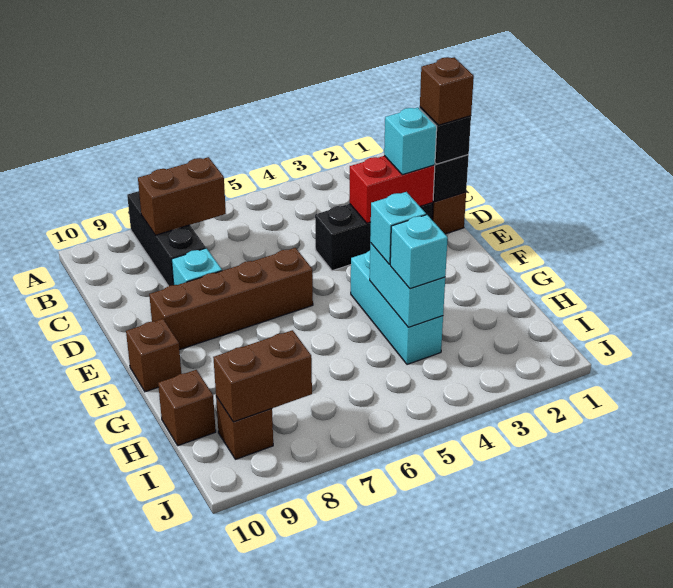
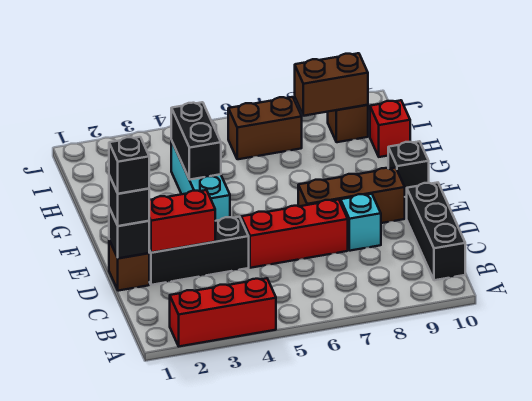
none -> red 1x3 brick [170,278,276,346]
black 1x3 brick [127,191,206,286] -> black 1x3 brick moved to [407,183,465,280]
brown 1x2 brick [138,157,226,235] -> brown 1x2 brick moved to [228,97,302,159]
brown 1x1 brick [420,57,474,125] -> black 1x1 brick [109,137,149,194]
cyan 1x1 brick [384,107,437,175] -> none
none -> red 1x3 brick [241,200,348,268]
brown 1x4 brick [149,248,313,350] -> brown 1x3 brick [298,168,405,223]
brown 1x1 brick [126,319,181,392] -> black 1x1 brick [388,141,429,197]
cyan 1x2 brick [370,243,445,327] -> black 1x2 brick [171,102,221,180]
cyan 1x1 brick [370,192,426,264] -> none
cyan 1x1 brick [390,215,448,289] -> none
brown 1x1 brick [158,370,216,446] -> red 1x1 brick [370,100,410,157]

